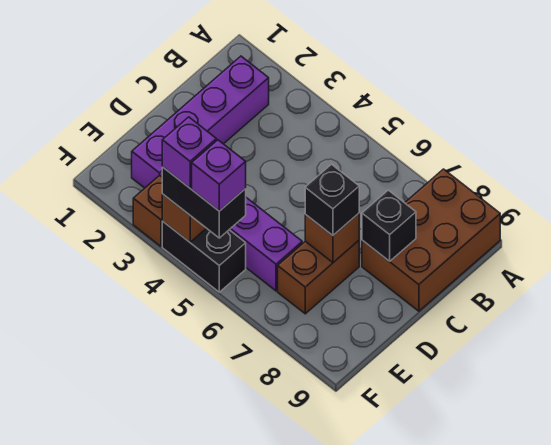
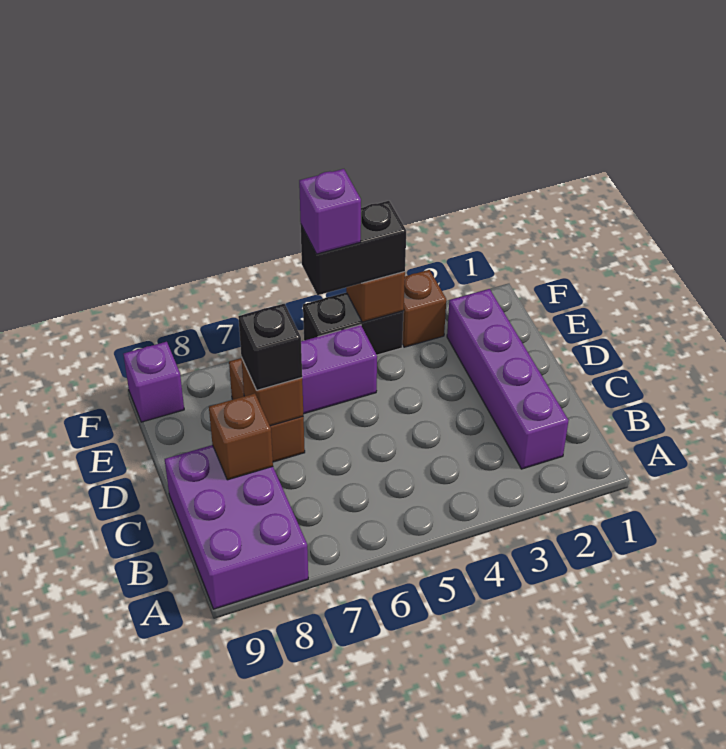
brown 2x3 brick [362,169,500,311] -> purple 2x3 brick [165,445,308,609]
black 1x1 brick [362,190,416,261] -> brown 1x1 brick [209,393,273,480]
purple 1x1 brick [162,117,217,188] -> purple 1x1 brick moved to [123,342,184,422]

